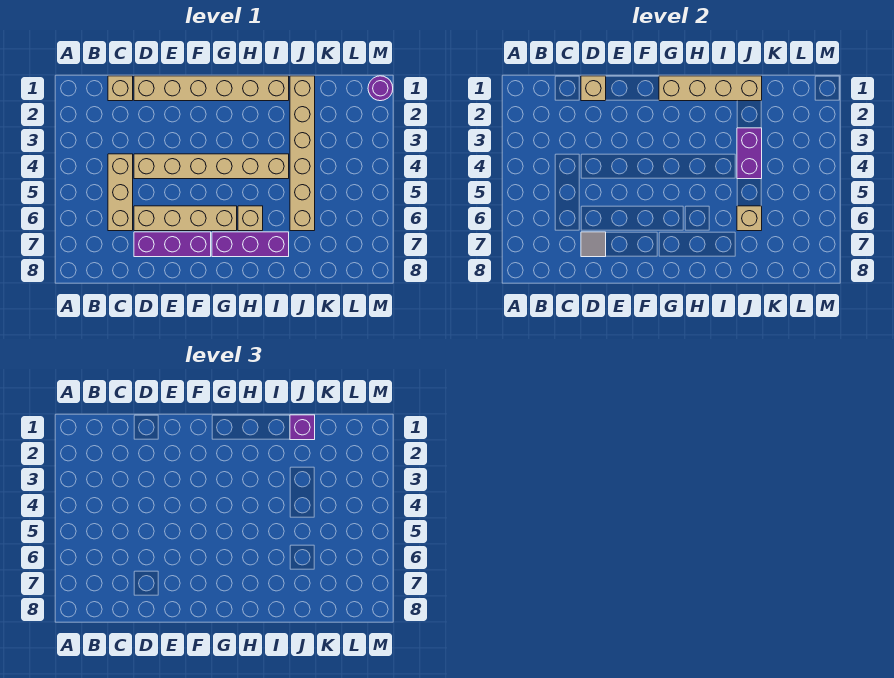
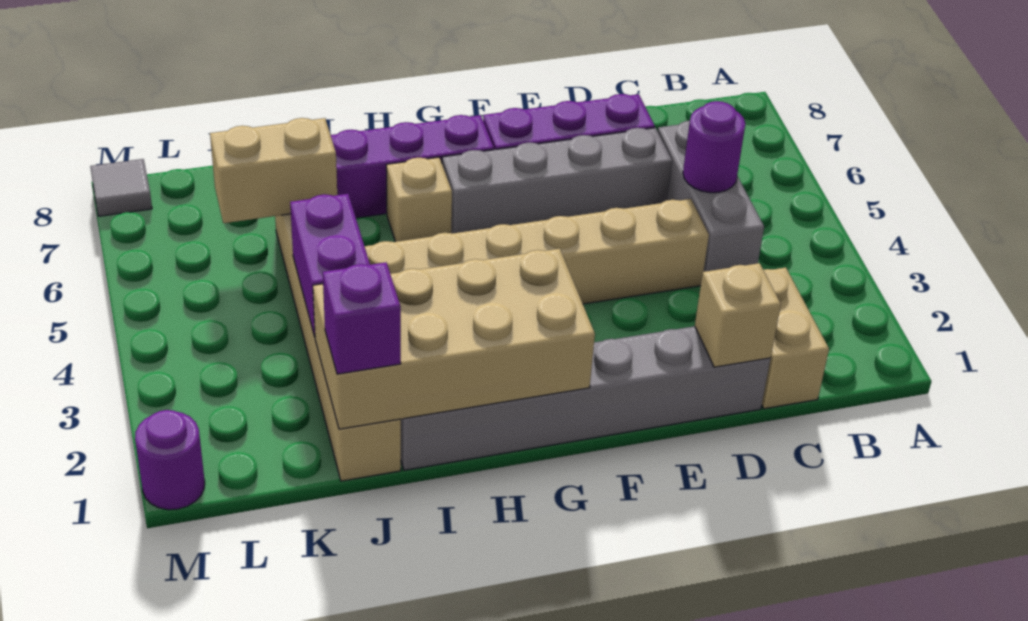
tan 1x1 brick [108,76,133,101] -> tan 1x2 brick [762,268,829,409]
tan 1x3 brick [108,154,133,231] -> grey 1x3 brick [658,121,764,272]
none -> purple 1x1 round brick [683,101,745,193]
tan 1x6 brick [134,76,289,101] -> grey 1x6 brick [401,326,770,470]
tan 1x4 brick [134,206,237,231] -> grey 1x4 brick [442,128,672,234]
grey 1x1 tile [581,232,606,257] -> grey 1x1 tile moved to [90,159,152,216]
tan 1x4 brick [659,76,762,101] -> tan 2x4 brick [313,249,595,429]
tan 1x1 brick [737,206,762,231] -> tan 1x2 brick [210,118,337,223]

